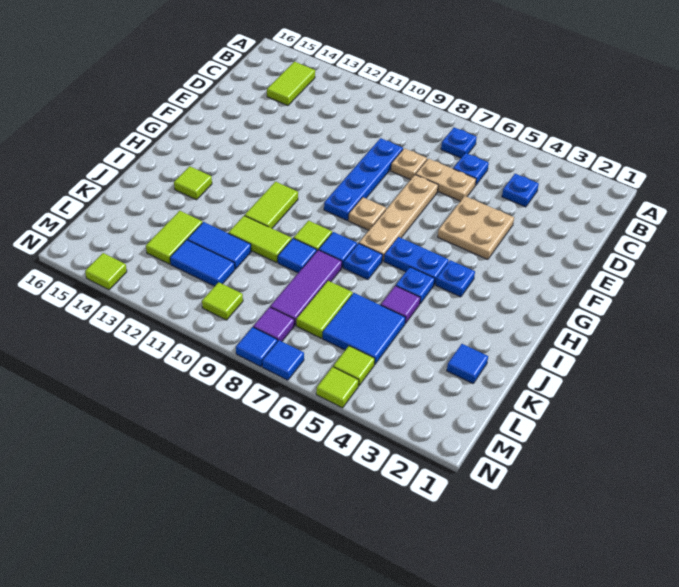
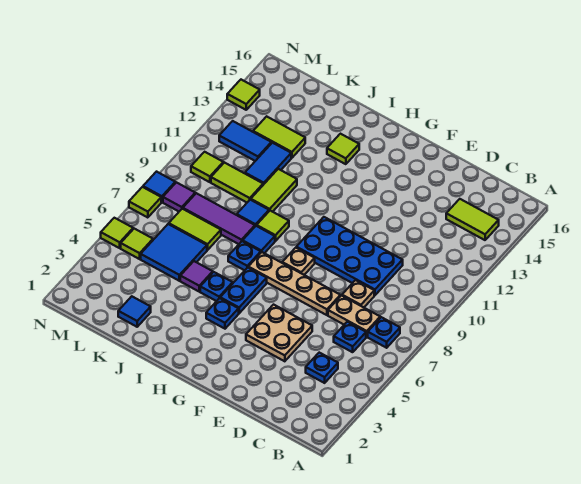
tan 1x2 plate [416,159,476,201] -> tan 1x2 plate turned to [328,296,380,337]
blue 1x4 plate [324,138,403,220] -> blue 2x4 plate [296,217,403,295]
lime 1x2 tile [245,182,298,228] -> lime 1x2 tile moved to [211,163,263,202]
blue 1x2 tile [170,240,235,286] -> blue 1x2 tile turned to [219,121,271,161]
blue 1x1 tile [262,340,304,380] -> lime 1x1 tile [129,187,161,218]

